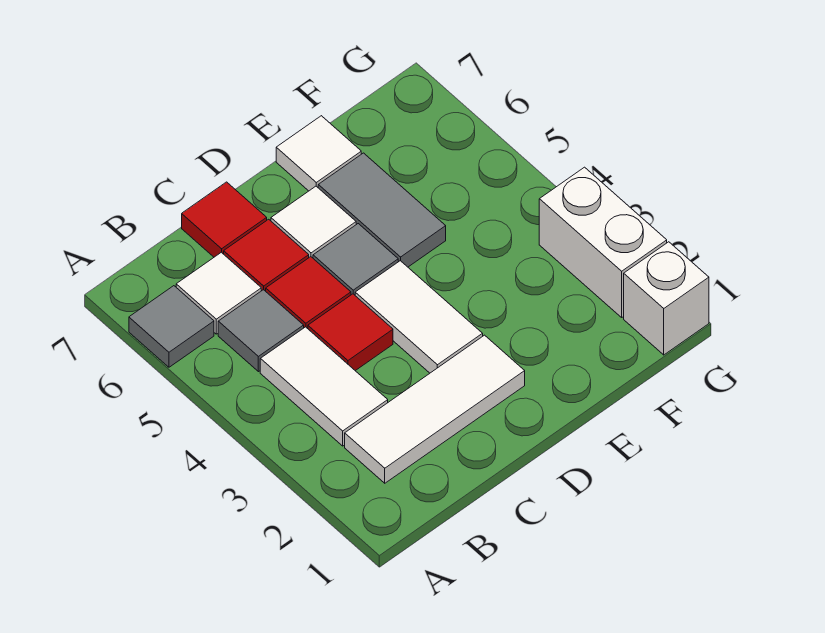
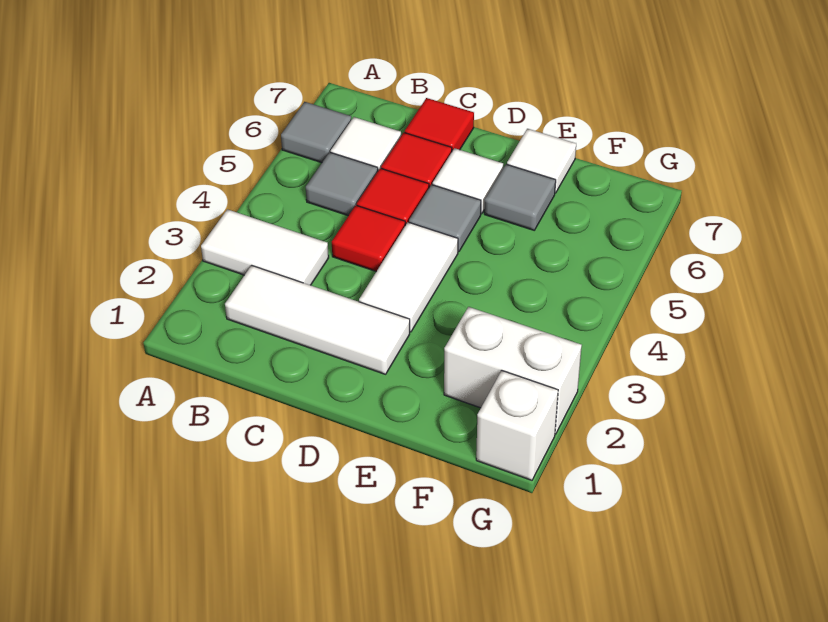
white 1x2 tile [260,327,388,446] -> white 1x2 tile turned to [201,209,329,285]
grey 1x2 tile [318,153,446,267] -> grey 1x1 tile [484,164,556,230]
white 1x2 brick [539,167,667,317] -> white 1x2 brick turned to [444,307,582,434]

